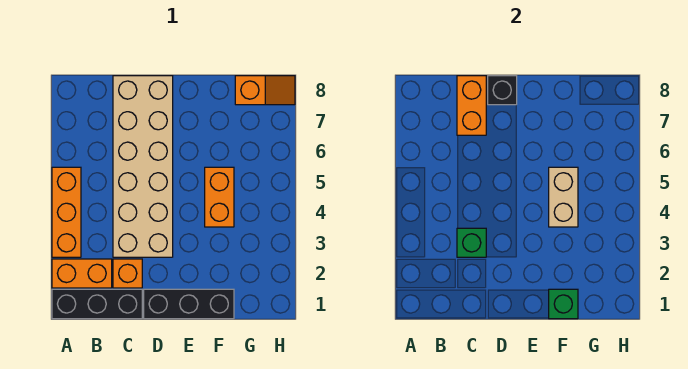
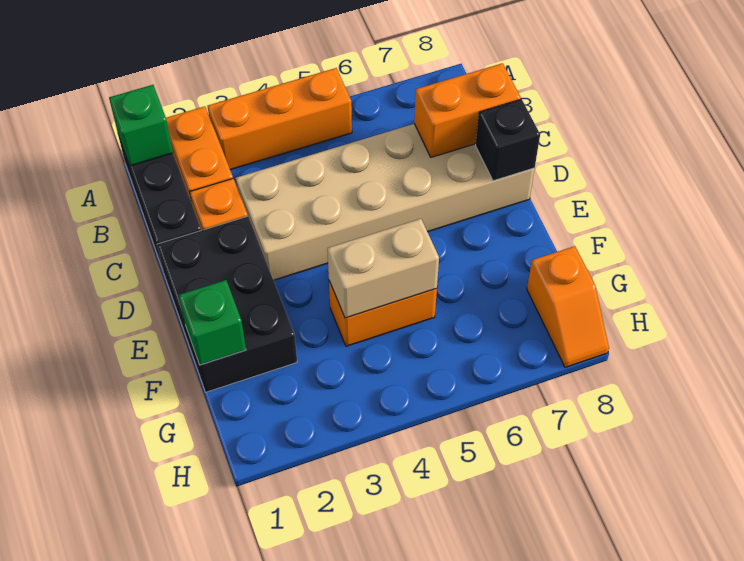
green 1x1 brick [457,228,486,257] -> green 1x1 brick moved to [109,85,173,166]
black 1x3 brick [144,289,234,319] -> black 2x3 brick [157,216,297,392]

